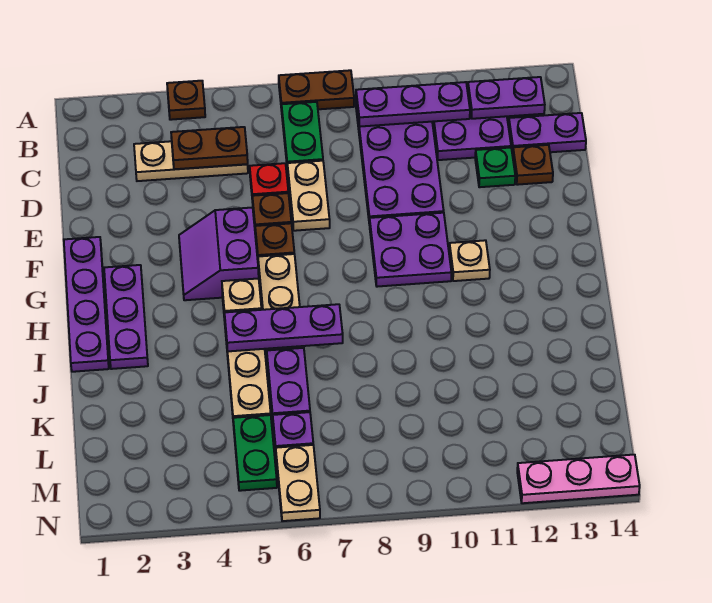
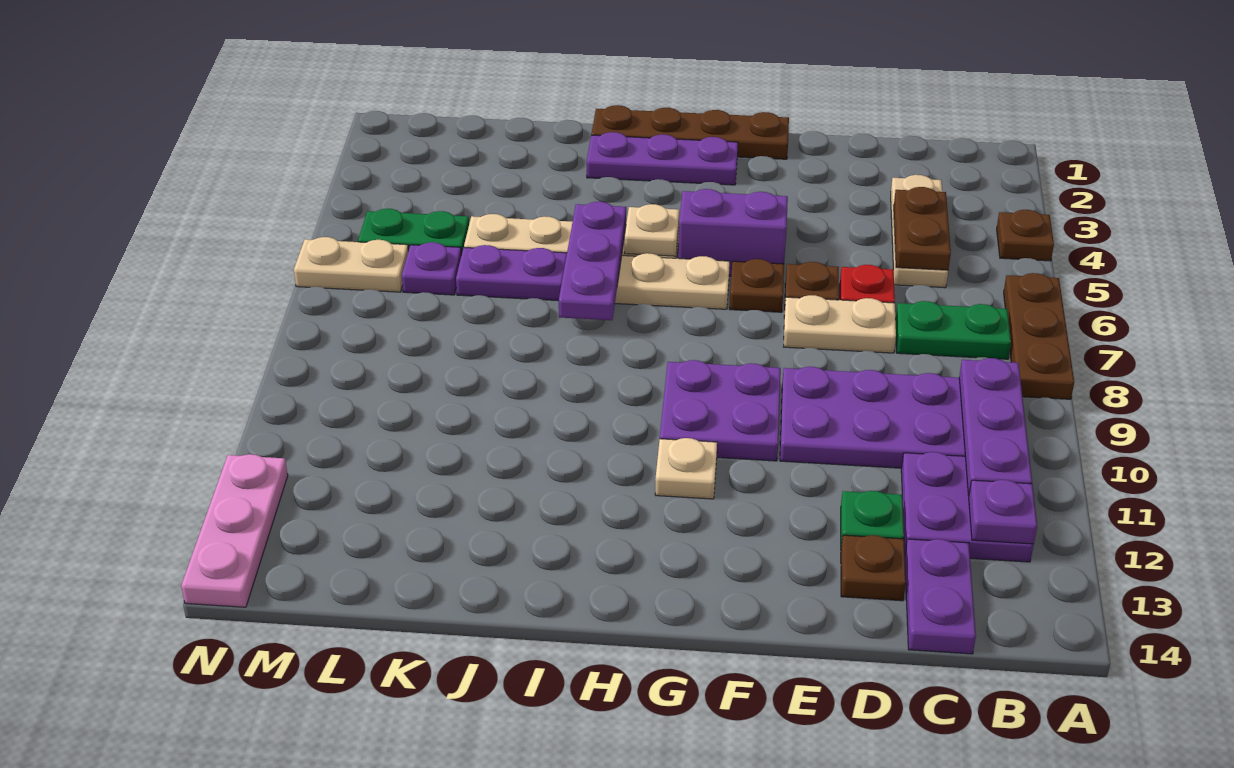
brown 1x2 plate [279,70,354,111] -> brown 1x3 plate [1004,273,1074,399]
purple 1x2 plate [468,77,545,119] -> purple 1x1 plate [969,480,1037,544]
purple 1x4 plate [64,237,109,372] -> brown 1x4 plate [591,105,789,159]

